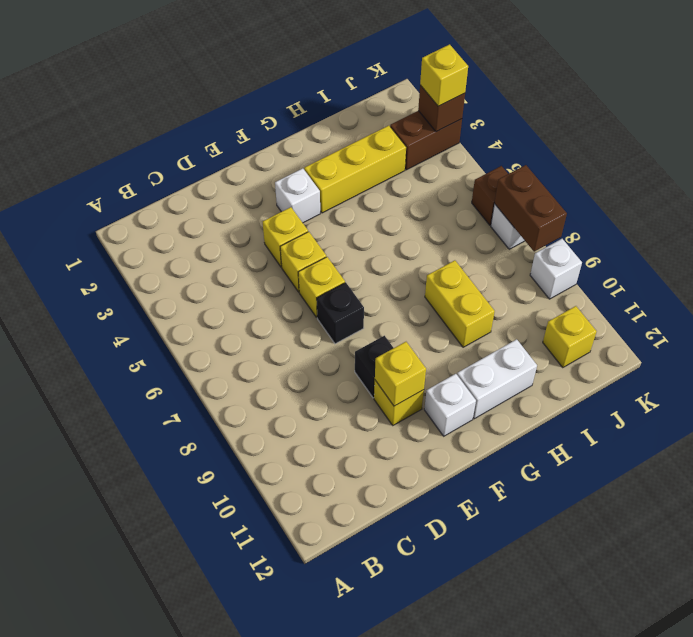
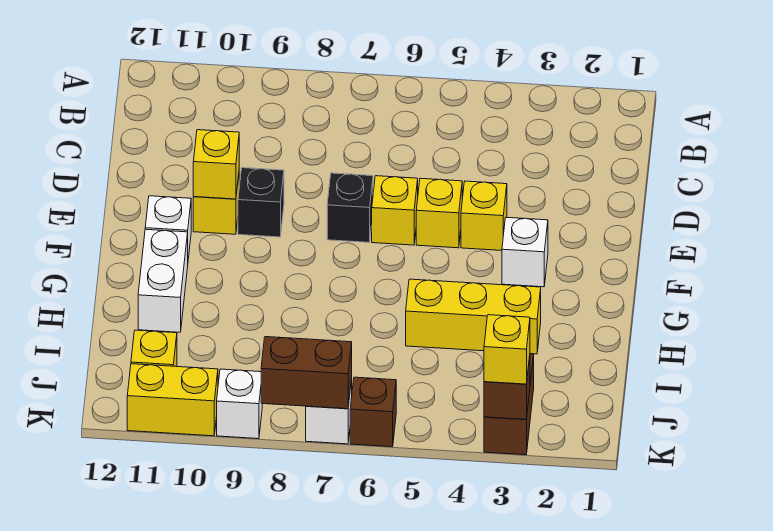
yellow 1x3 brick [304,126,406,213] -> yellow 1x3 brick turned to [406,279,541,354]
yellow 1x2 brick [425,260,495,347] -> yellow 1x2 brick moved to [127,364,218,436]

